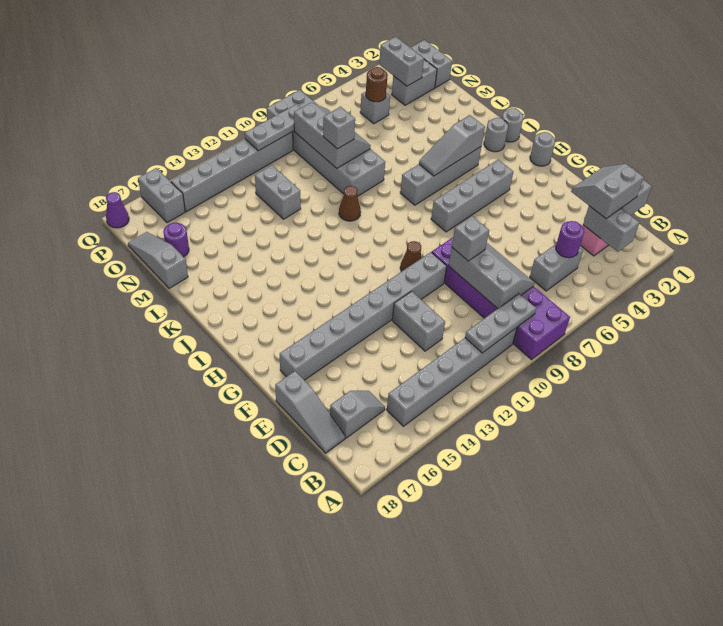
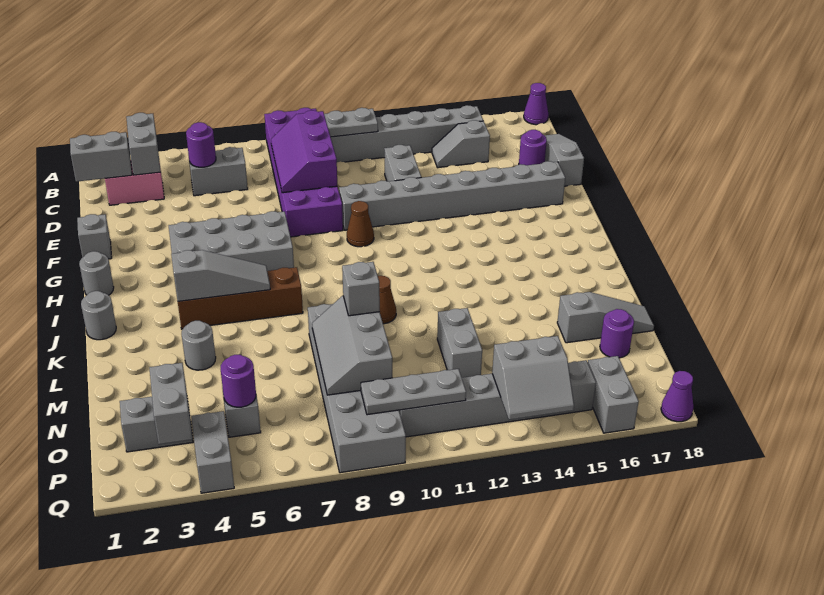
none -> purple 1x1 cone [524,83,548,125]
grey 2x2 slope [571,164,644,219] -> grey 2x2 slope moved to [492,336,574,420]
grey 2x3 slope [449,243,534,309] -> purple 2x3 slope [271,110,337,193]
grey 1x2 slope [330,391,385,438] -> grey 1x2 slope moved to [432,120,490,168]
none -> purple 1x1 round brick [519,130,547,165]
grey 1x1 brick [452,216,489,261] -> grey 1x1 brick moved to [77,214,112,259]
grey 1x4 brick [431,160,513,232] -> grey 2x4 brick [169,211,294,271]
grey 1x1 round brick [484,118,508,152] -> grey 1x1 round brick moved to [182,321,216,370]
grey 1x4 brick [400,147,481,205] -> brown 1x4 brick [178,267,303,329]
grey 1x3 slope [128,232,188,288] -> grey 1x3 slope turned to [557,292,654,343]
grey 1x2 brick [411,40,452,88] -> grey 1x2 brick moved to [191,411,234,493]
brown 1x1 round brick [366,67,388,102] -> purple 1x1 round brick [221,355,256,407]

